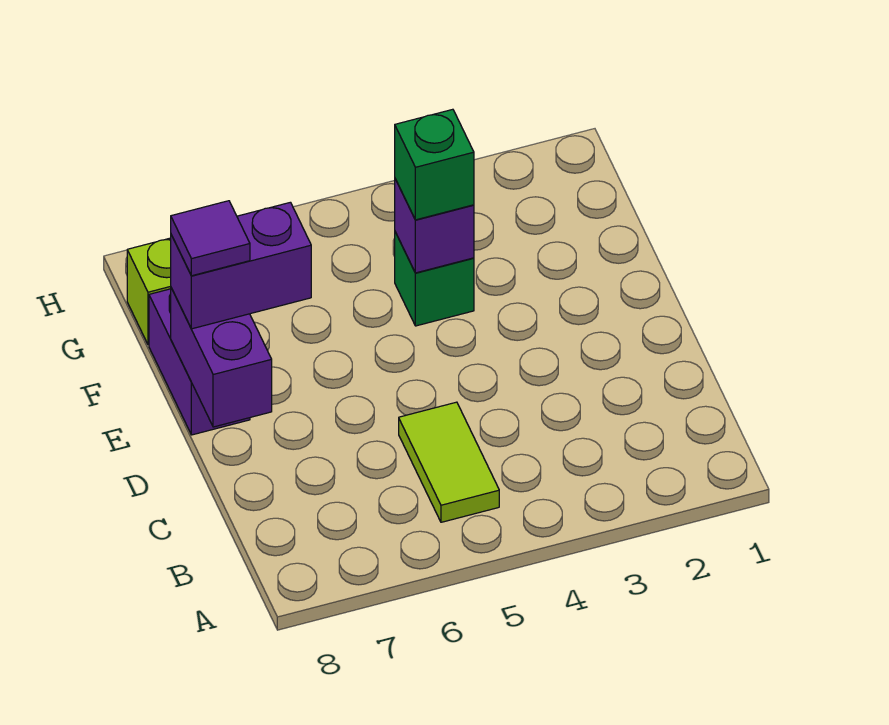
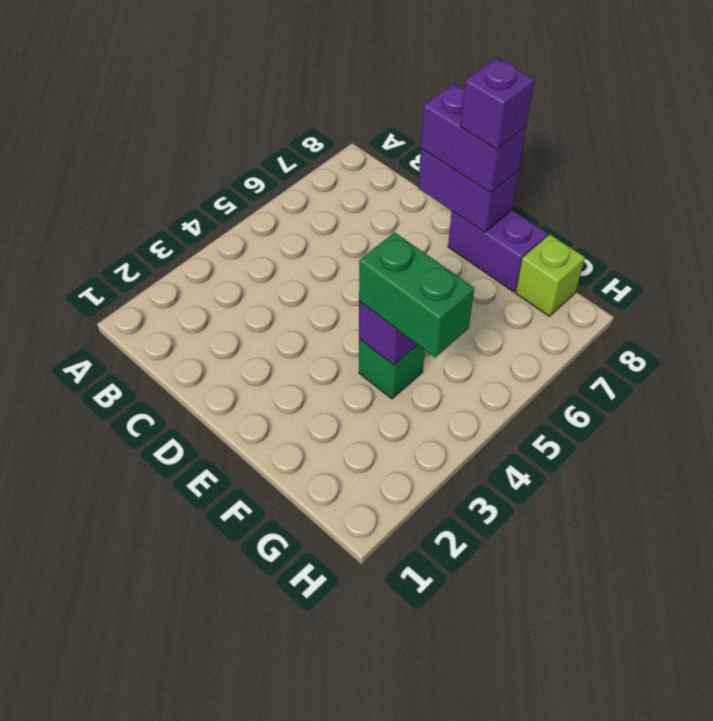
lime 1x2 tile [399,402,499,522] -> none
purple 1x2 brick [171,202,311,329] -> purple 1x2 brick turned to [421,84,526,193]
purple 1x1 tile [171,201,250,276] -> purple 1x1 brick [460,58,534,149]
green 1x1 brick [395,109,474,220] -> green 1x2 brick [359,232,474,357]

